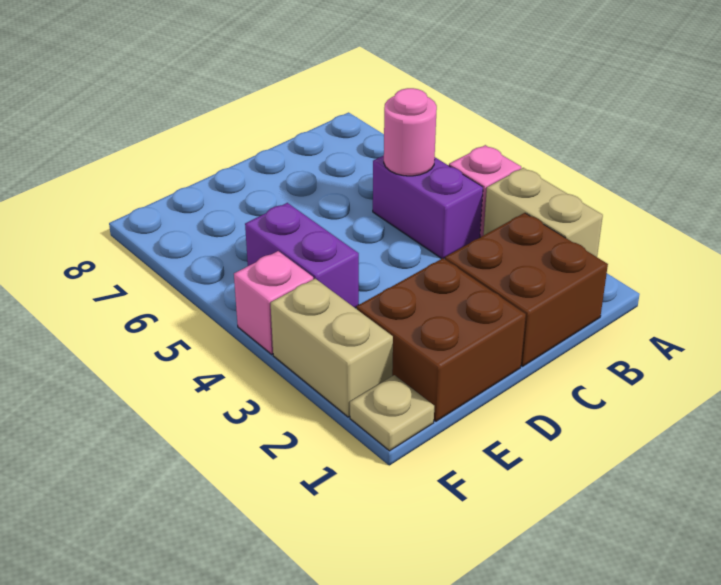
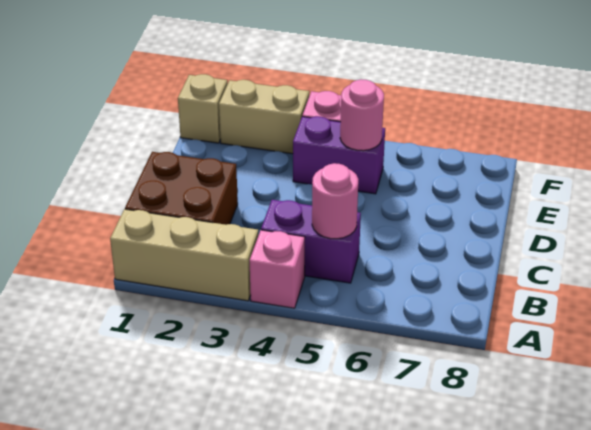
tan 1x2 brick [484,168,603,257] -> tan 1x3 brick [110,209,259,301]
brown 2x2 brick [356,258,526,421] -> none
none -> pink 1x1 round brick [340,79,384,151]
tan 1x1 plate [350,375,434,451] -> tan 1x1 brick [178,74,228,143]

